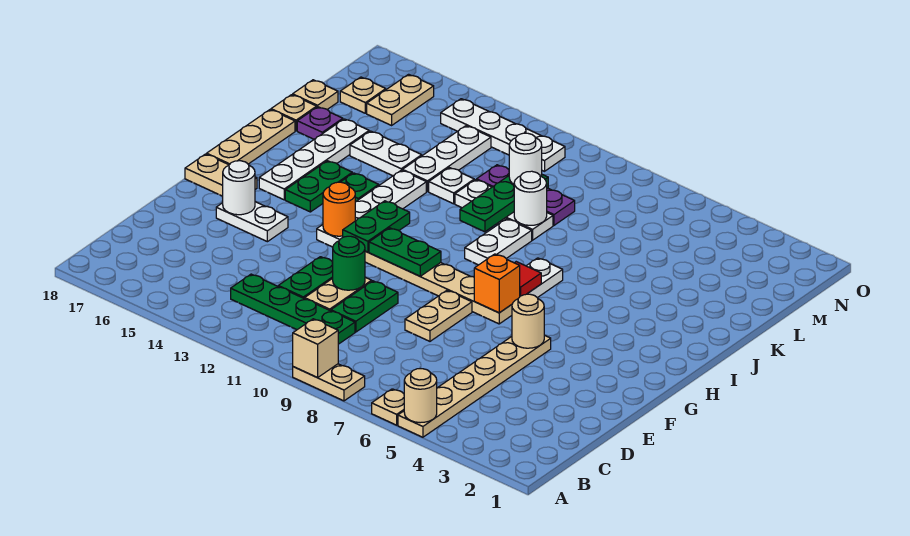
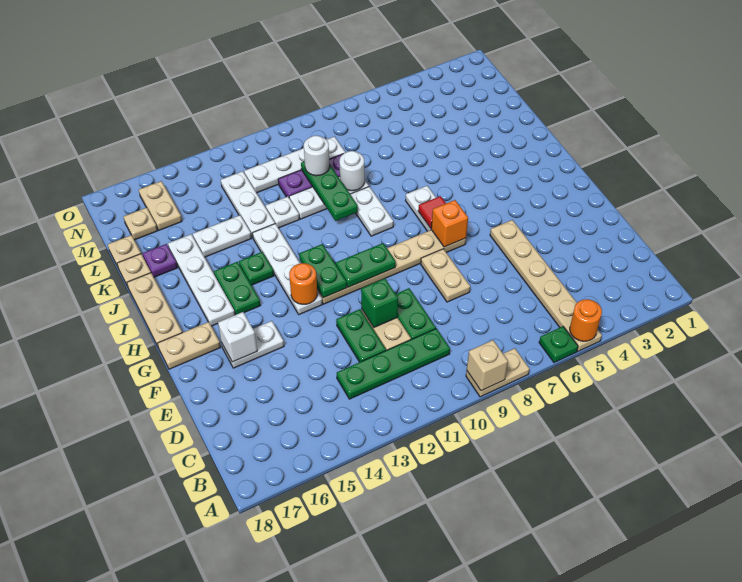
tan 1x1 round brick [404,369,437,423] -> orange 1x1 round brick [570,299,602,341]
tan 1x1 plate [372,389,404,425] -> green 1x1 plate [539,326,578,362]
green 1x1 round brick [333,236,365,290] -> green 1x1 brick [361,279,398,327]
tan 1x1 round brick [512,294,544,348] -> none
white 1x1 round brick [223,161,255,215] -> white 1x1 brick [218,312,257,362]
white 1x4 plate [441,99,565,171] -> white 1x4 plate moved to [244,137,345,193]

